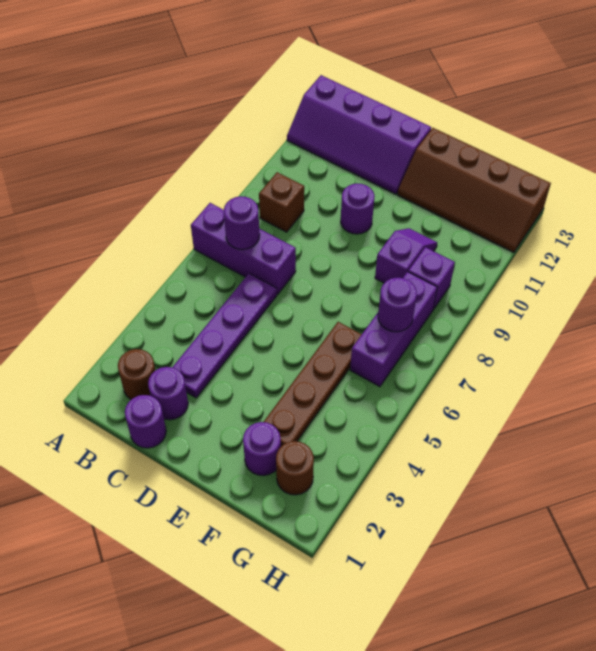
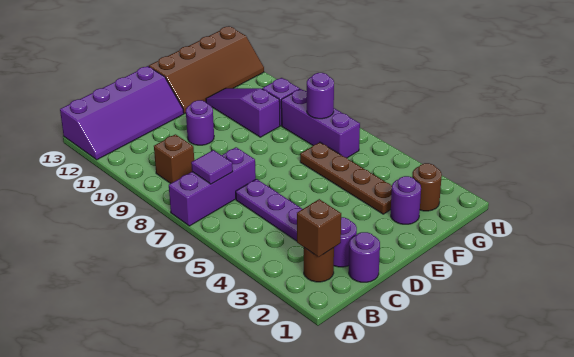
none -> brown 1x1 brick [297,199,341,257]
purple 1x1 round brick [224,196,260,250] -> purple 1x1 tile [191,150,233,184]
purple 1x2 slope [375,228,437,283] -> purple 1x3 slope [206,88,280,137]

